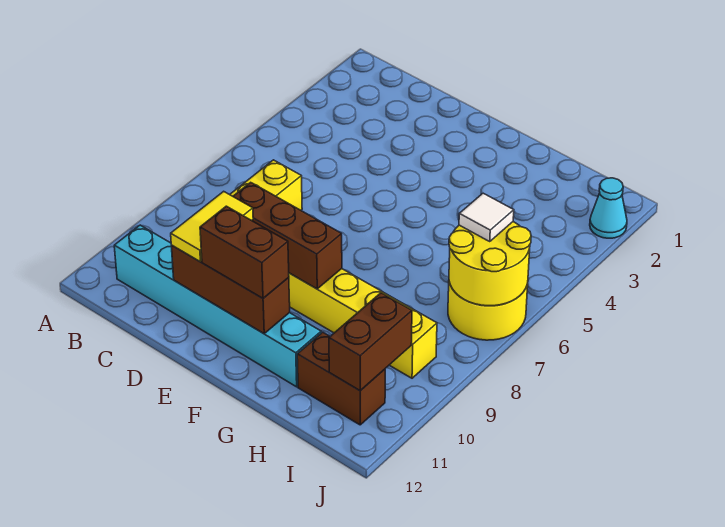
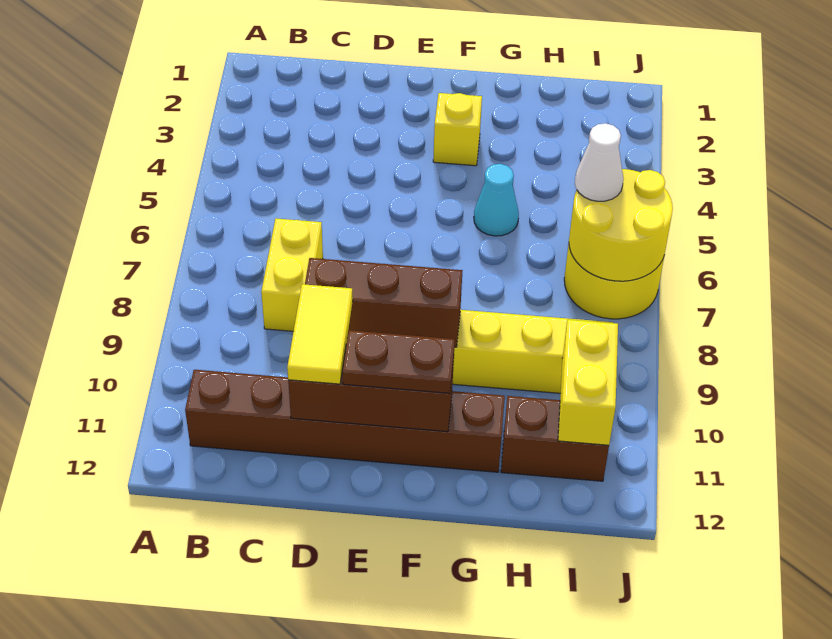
cyan 1x6 brick [114,225,321,387] -> brown 1x6 brick [185,370,505,472]
brown 1x2 brick [200,206,289,298] -> brown 1x2 plate [342,330,455,393]
none -> yellow 1x1 brick [433,93,482,166]
white 1x1 tile [459,193,514,241] -> white 1x1 cone [575,123,624,201]
brown 1x2 brick [329,293,412,391] -> yellow 1x2 brick [558,320,618,445]
cyan 1x1 cone [590,178,627,238] -> cyan 1x1 cone moved to [474,164,519,236]

